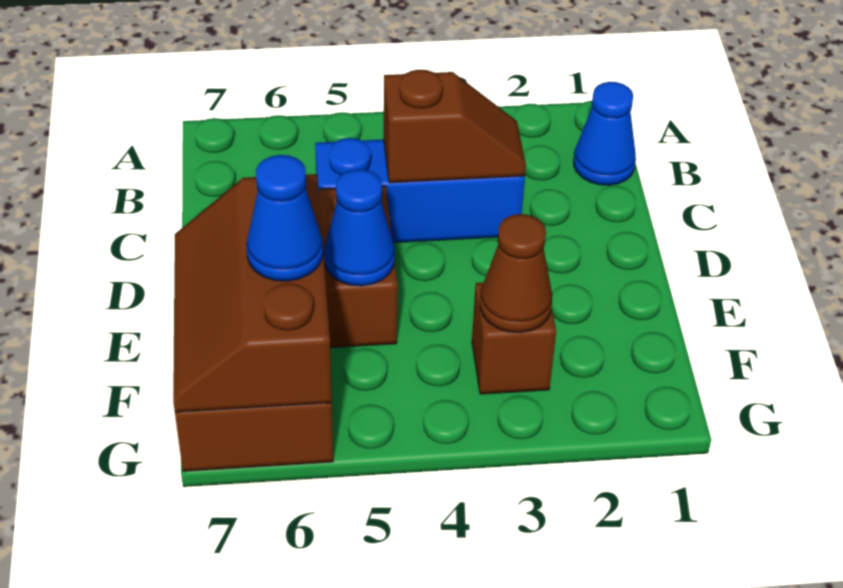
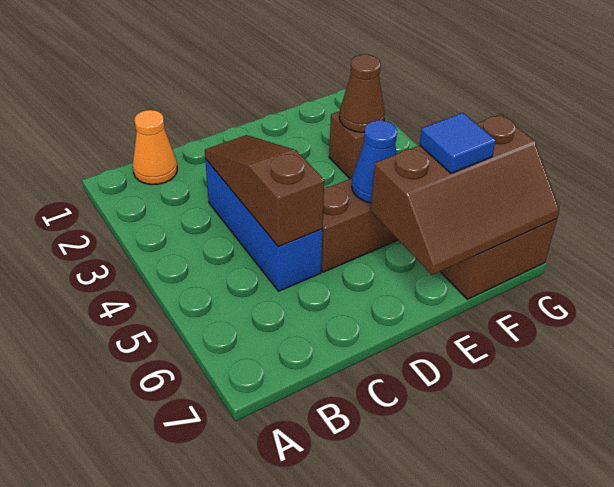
blue 1x1 cone [574,82,636,185] -> orange 1x1 cone [133,110,177,185]
brown 1x2 slope [384,70,526,183] -> brown 1x3 slope [205,135,324,247]
blue 1x1 cone [247,155,323,281] -> blue 1x1 tile [420,113,496,173]

